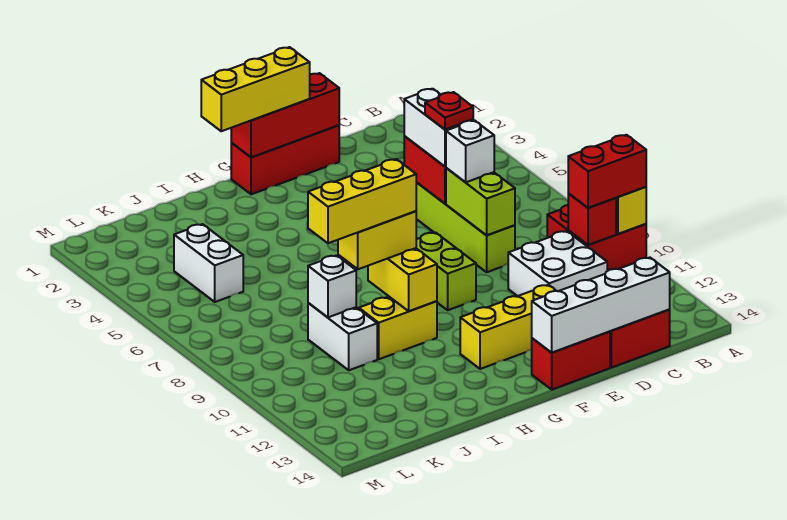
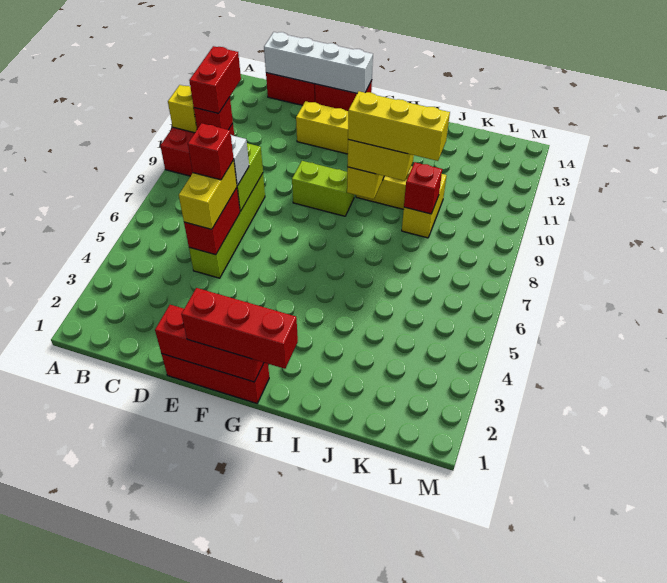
red 1x2 brick [568,135,646,208] -> red 1x2 brick turned to [189,46,241,113]
white 2x2 brick [508,231,607,296] -> none
white 1x2 brick [404,89,473,167] -> yellow 1x2 brick [179,160,237,229]
red 1x1 plate [425,92,473,129] -> red 1x1 brick [188,123,234,180]
yellow 1x3 brick [201,47,310,131] -> red 1x3 brick [181,288,298,369]
lime 1x2 brick [416,232,476,310] -> lime 1x2 brick turned to [292,161,354,216]
white 1x2 brick [308,303,377,370] -> yellow 1x2 brick [402,174,447,238]
white 1x1 brick [308,255,356,317] -> red 1x1 brick [404,162,442,214]
white 1x2 brick [174,224,243,302] -> none

